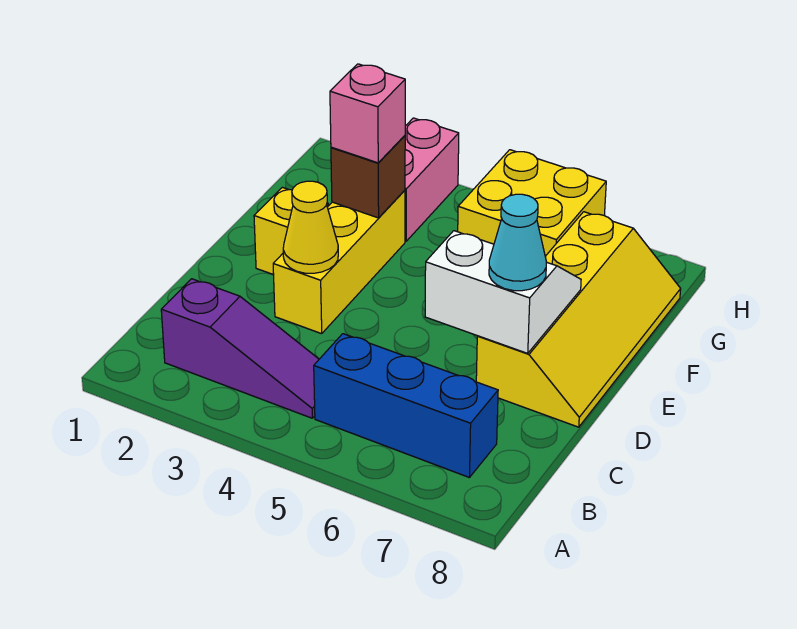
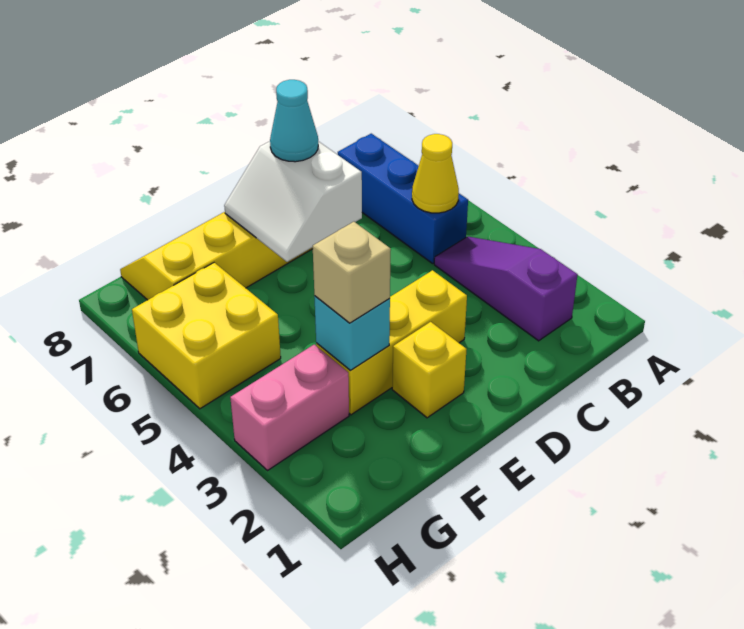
yellow 1x1 cone [283,181,338,273] -> yellow 1x1 cone moved to [412,134,459,213]
brown 1x1 brick [331,136,405,218] -> cyan 1x1 brick [314,296,390,370]
pink 1x1 brick [330,64,405,163] -> tan 1x1 brick [313,222,391,323]

